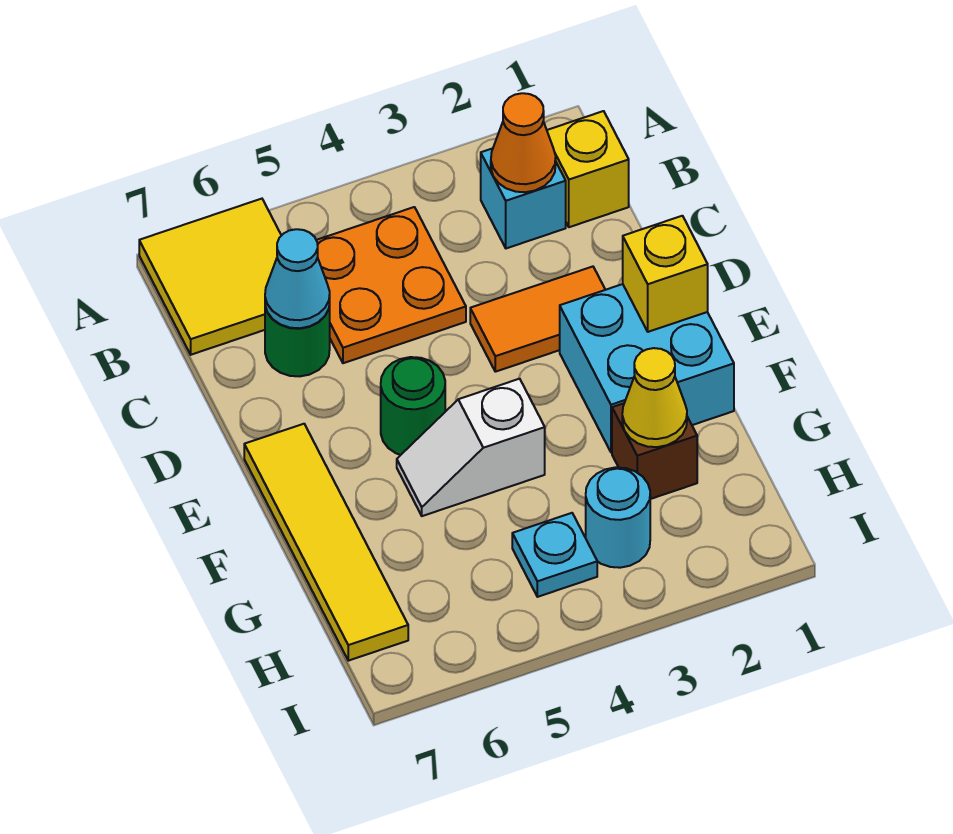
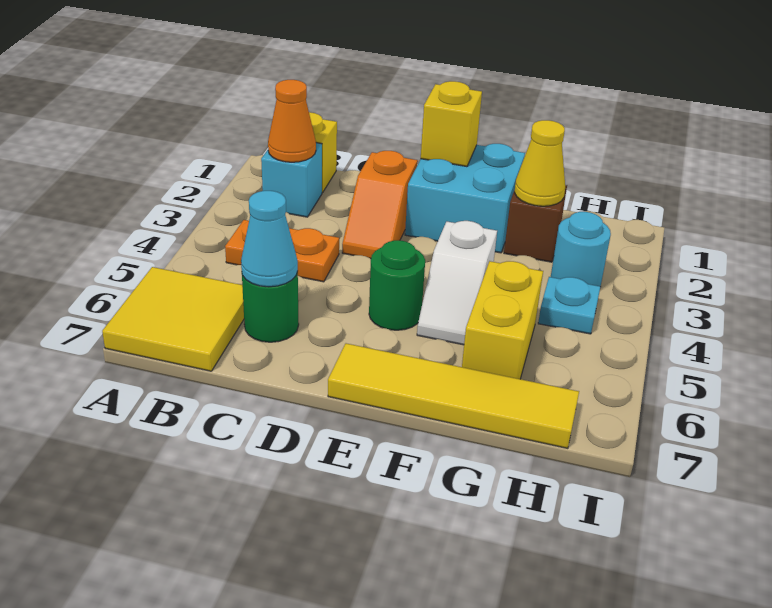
orange 2x2 plate [316,207,466,363] -> orange 1x2 plate [225,220,339,282]
orange 1x2 tile [470,267,605,372] -> orange 1x2 slope [342,151,418,259]
none -> yellow 1x2 brick [462,261,543,379]

